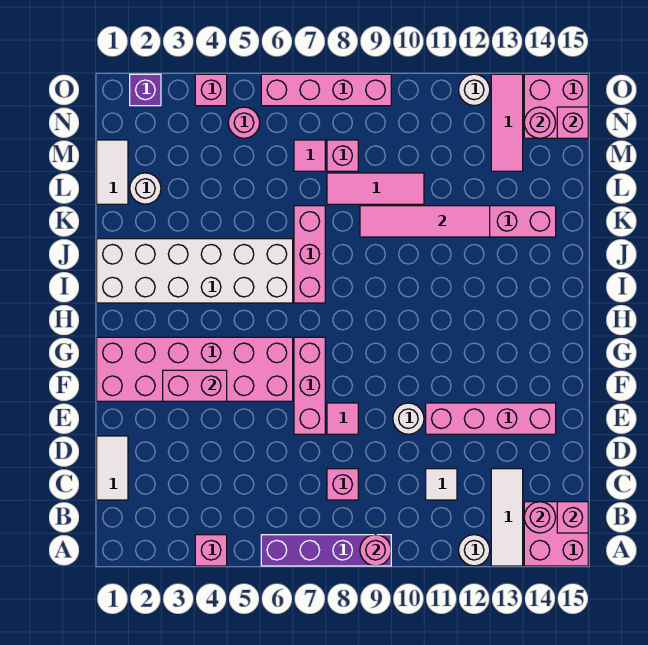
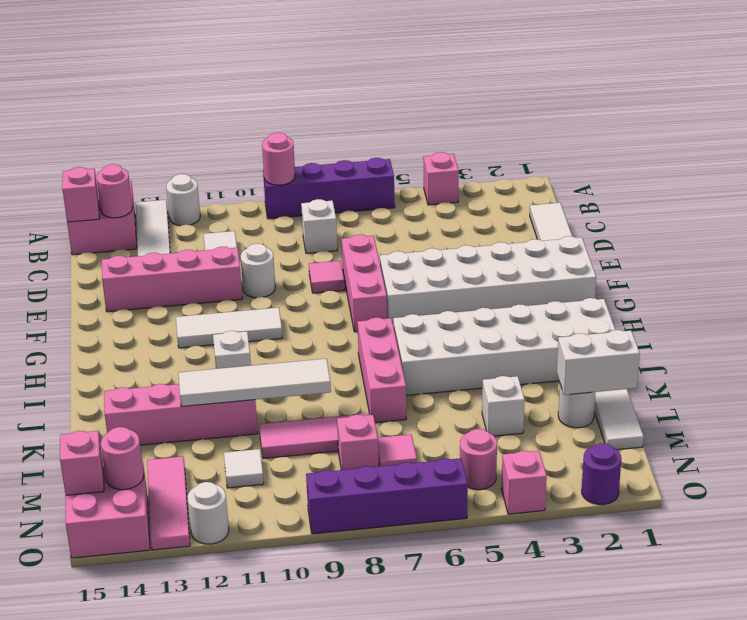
pink 1x1 brick [327,469,358,500] -> white 1x1 brick [301,199,337,254]
pink 2x6 brick [97,337,293,401] -> white 2x6 brick [380,236,596,323]
pink 1x2 brick [163,370,227,401] -> none
none -> white 1x3 tile [176,307,282,348]
none -> white 1x1 brick [213,331,251,369]
pink 1x4 tile [360,206,490,237] -> white 1x4 tile [178,359,331,407]
none -> white 1x2 brick [557,330,640,395]
none -> white 1x1 brick [482,376,525,436]
none -> white 1x1 tile [224,449,264,488]
purple 1x1 brick [130,74,161,106] -> purple 1x1 round brick [582,443,621,505]
pink 1x4 brick [261,74,391,106] -> purple 1x4 brick [306,458,468,534]

